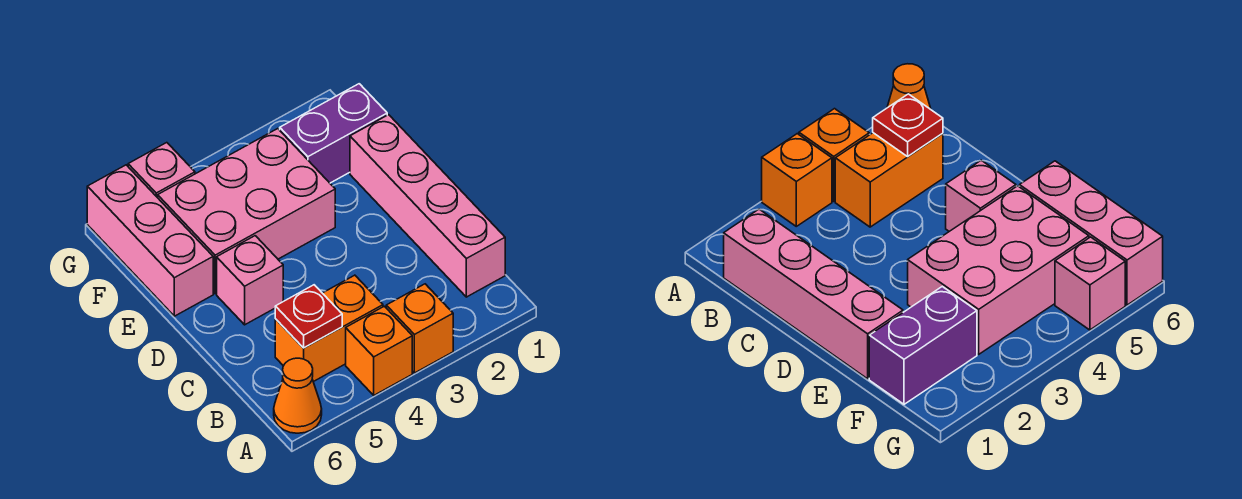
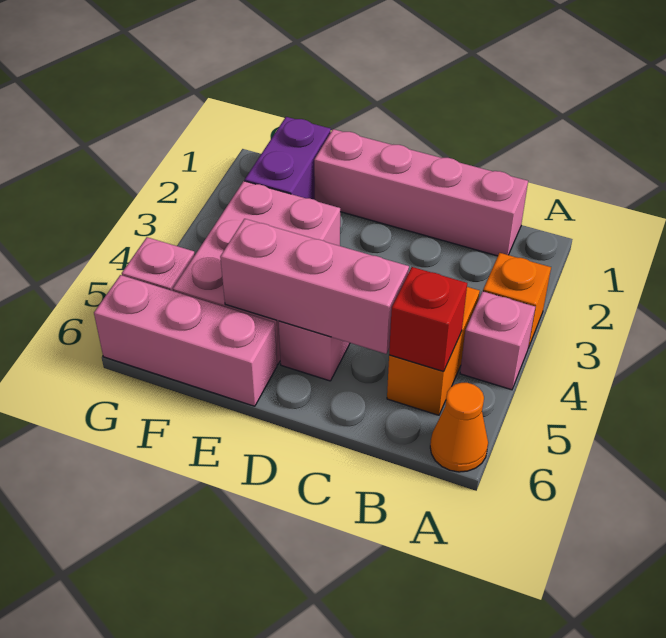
orange 1x1 brick [346,306,412,395] -> pink 1x1 brick [460,291,535,390]
red 1x1 plate [275,285,342,348] -> red 1x1 brick [389,267,467,372]
none -> pink 1x3 brick [220,219,409,354]

